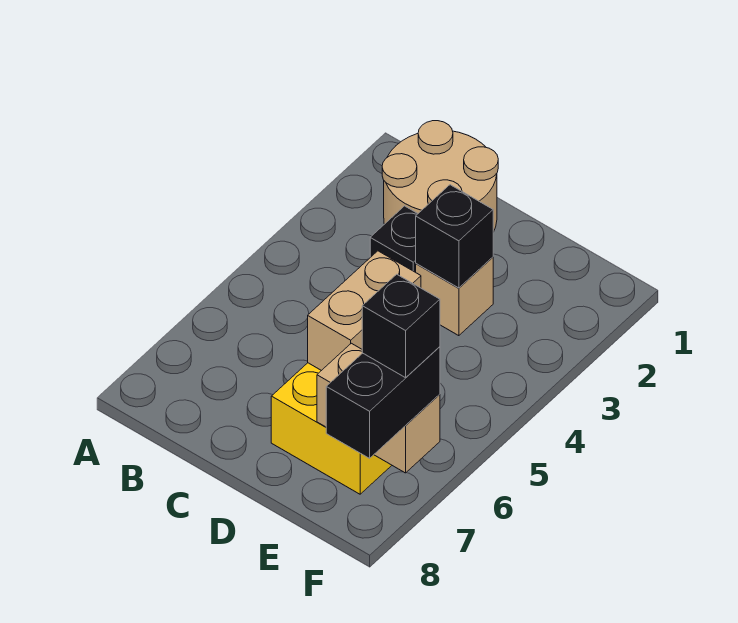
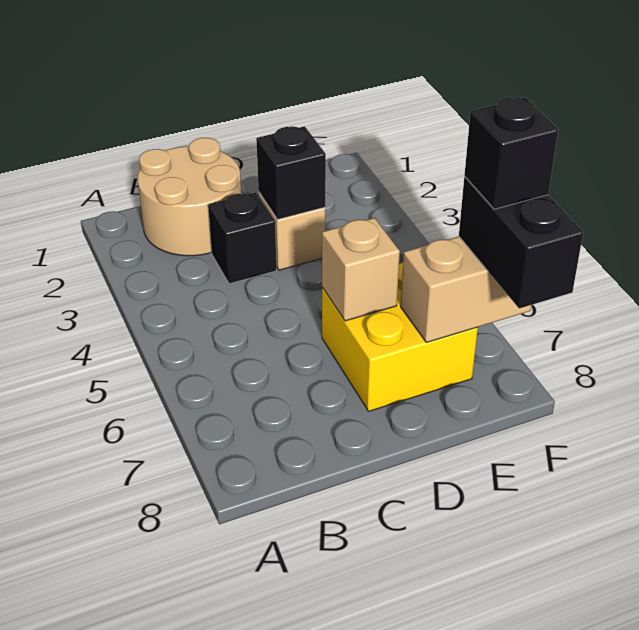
tan 1x2 brick [308,251,421,371] -> tan 1x1 brick [322,218,400,321]

